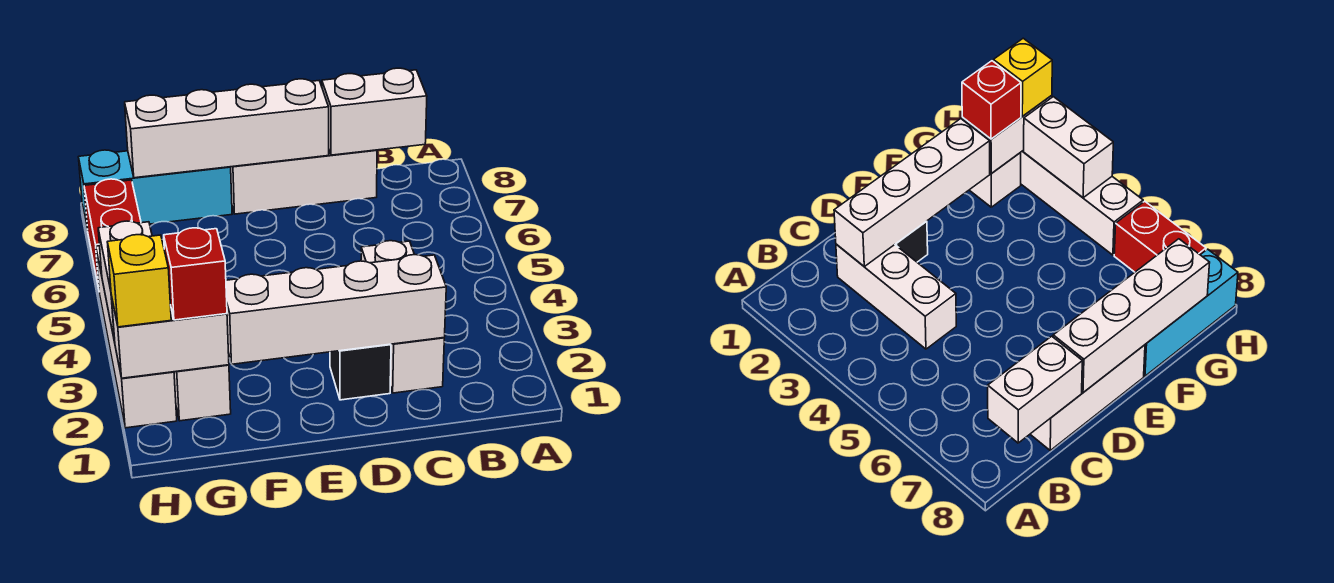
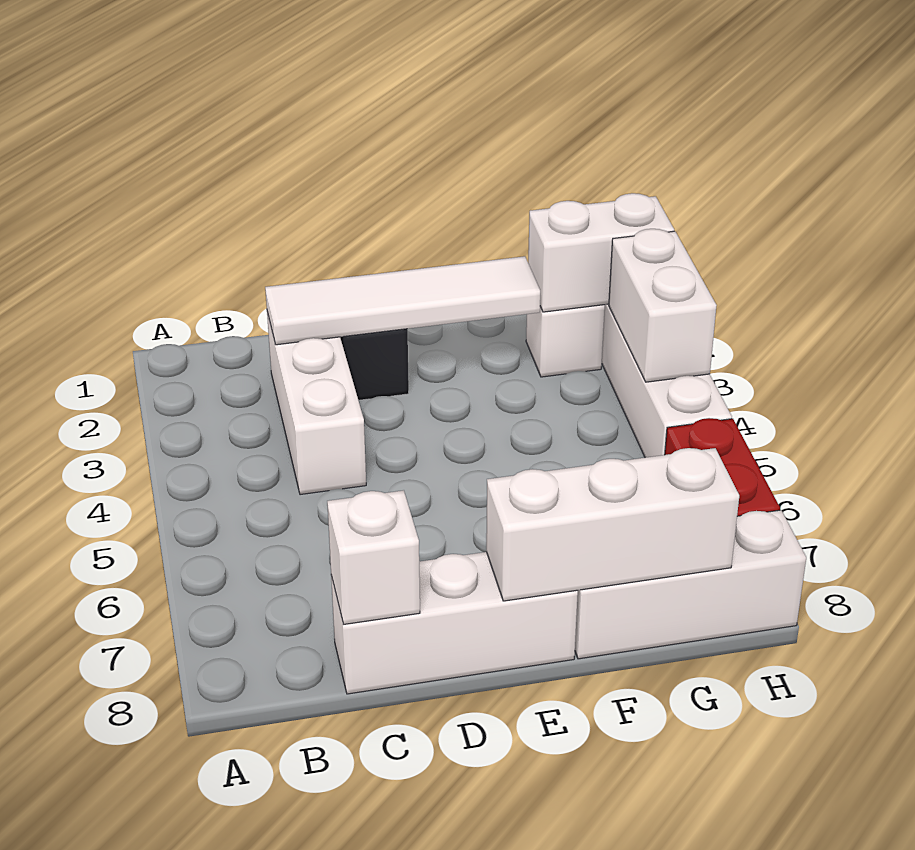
white 1x2 brick [322,68,427,155] -> white 1x1 brick [327,490,420,624]
white 1x4 brick [226,255,446,364] -> white 1x4 tile [265,256,540,345]
white 1x4 brick [125,79,329,178] -> white 1x3 brick [486,448,739,601]
cyan 1x3 brick [79,150,232,230] -> white 1x3 brick [575,510,806,659]
red 1x1 brick [164,228,227,320] -> none
yellow 1x1 brick [107,235,171,327] -> none

